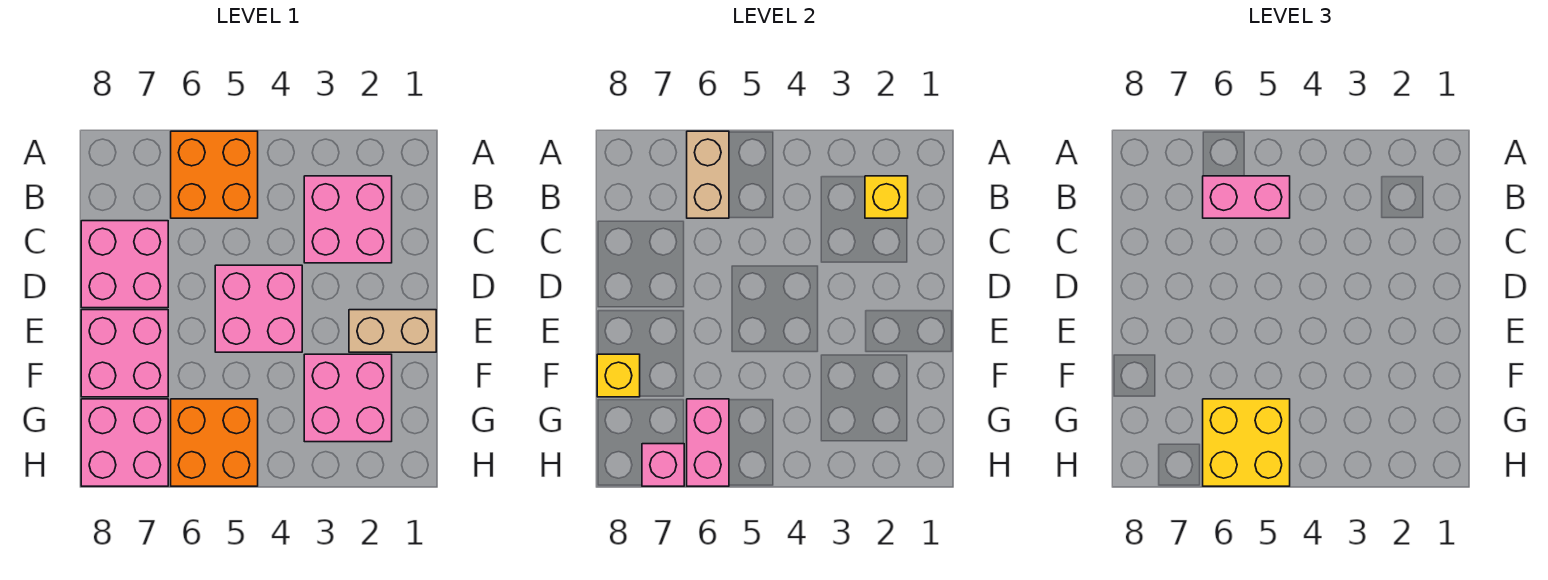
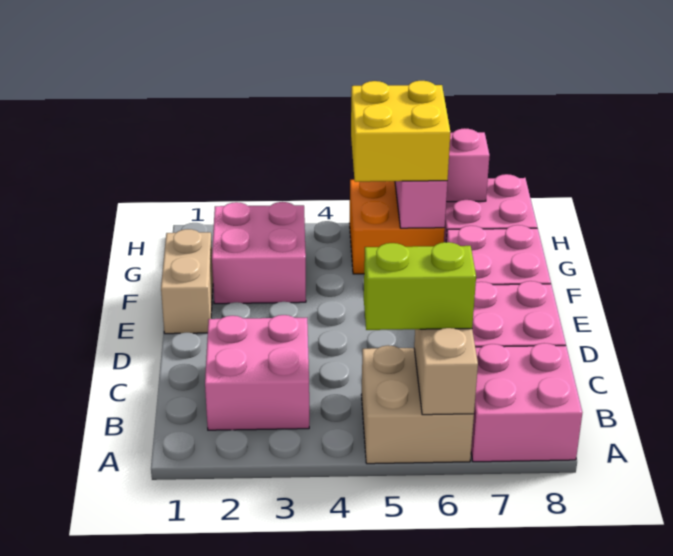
orange 2x2 brick [171,131,258,218] -> tan 2x2 brick [361,345,474,464]
yellow 1x1 brick [865,176,908,218] -> none
pink 1x2 brick [1203,176,1290,218] -> lime 1x2 brick [364,242,476,330]
pink 2x2 brick [215,265,302,352] -> pink 2x2 brick moved to [471,343,582,462]
tan 1x2 brick [349,310,436,352] -> tan 1x2 brick turned to [161,229,213,334]
yellow 1x1 brick [597,354,640,397] -> none

